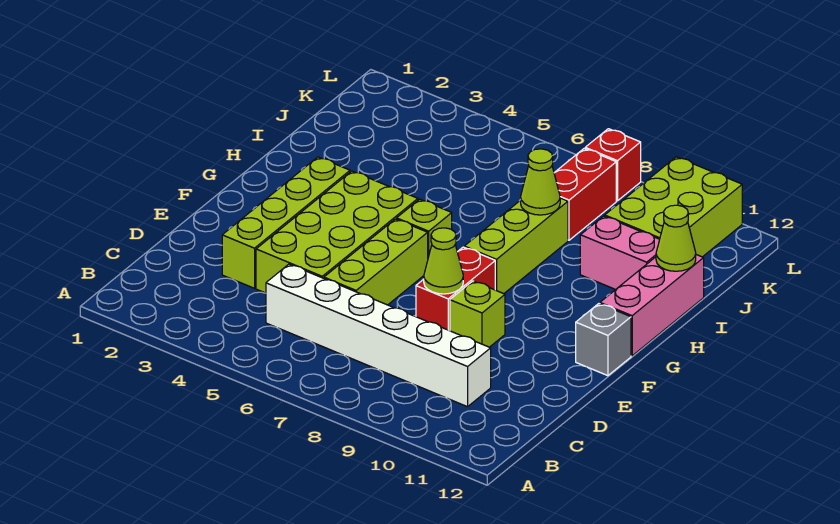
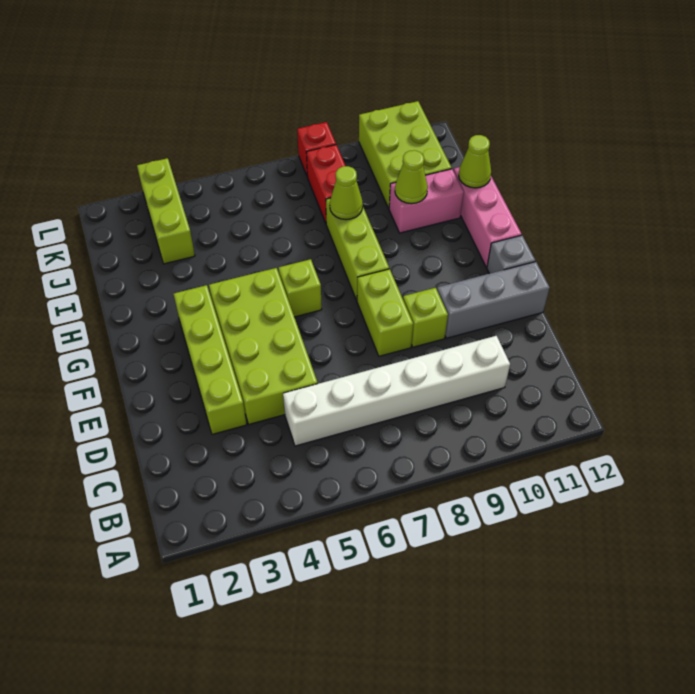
lime 1x3 brick [324,219,428,305] -> lime 1x3 brick moved to [137,158,195,264]
red 1x2 brick [416,247,495,331] -> lime 1x2 brick [357,269,413,356]
lime 1x1 cone [424,228,463,294] -> lime 1x1 cone moved to [395,150,428,204]
none -> grey 1x3 brick [437,262,550,338]

